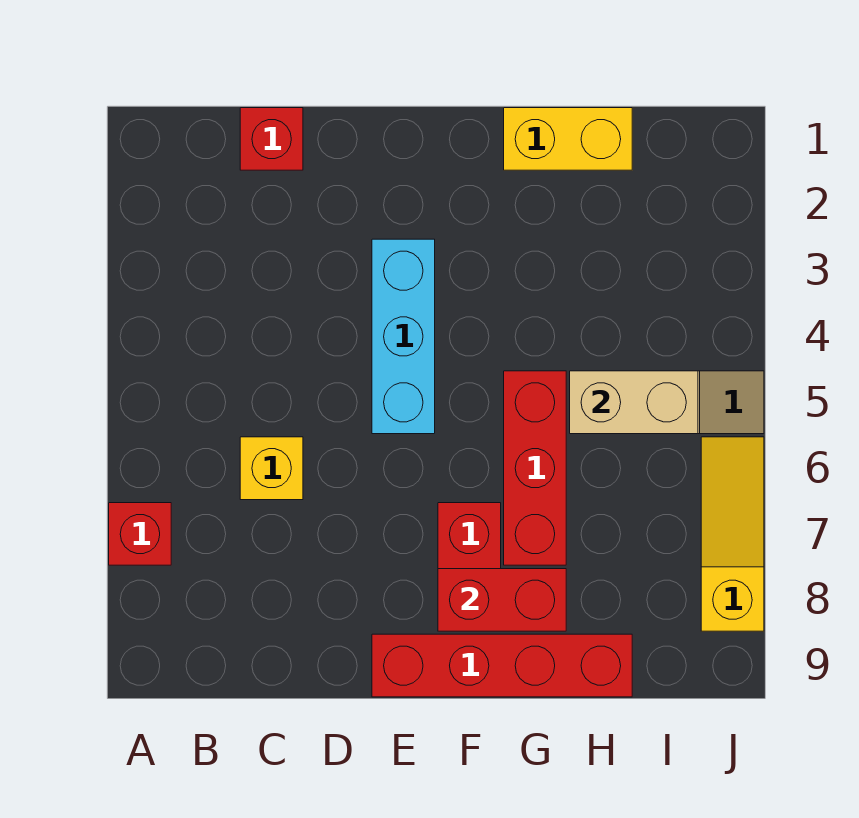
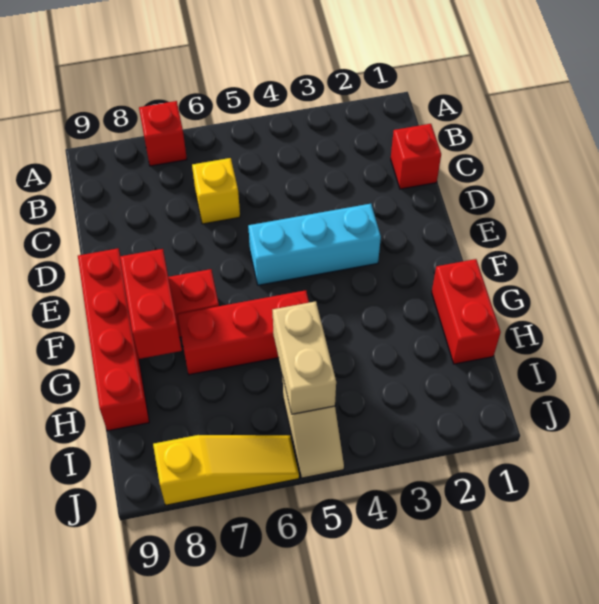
yellow 1x2 brick [504,108,632,170] -> red 1x2 brick [432,259,501,364]

